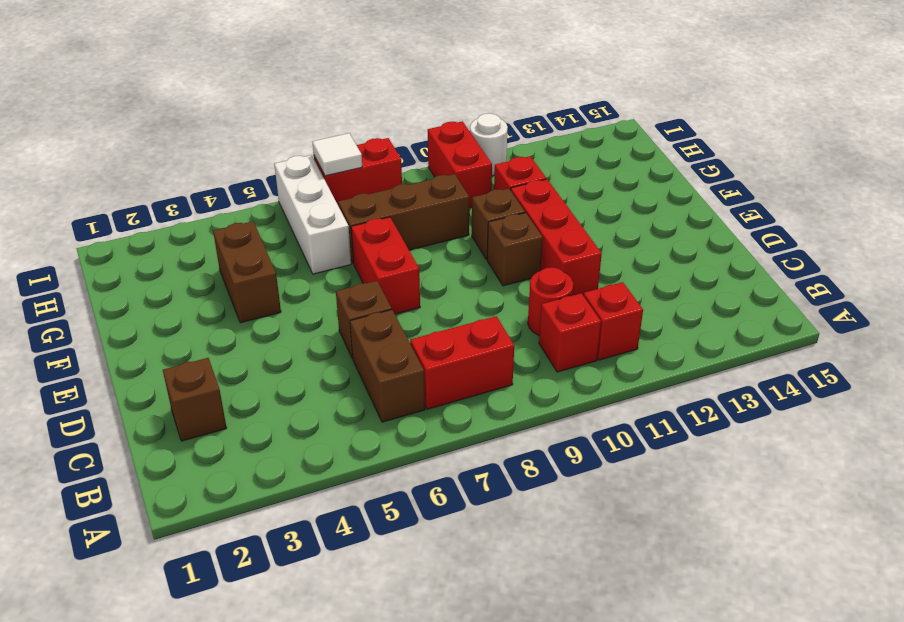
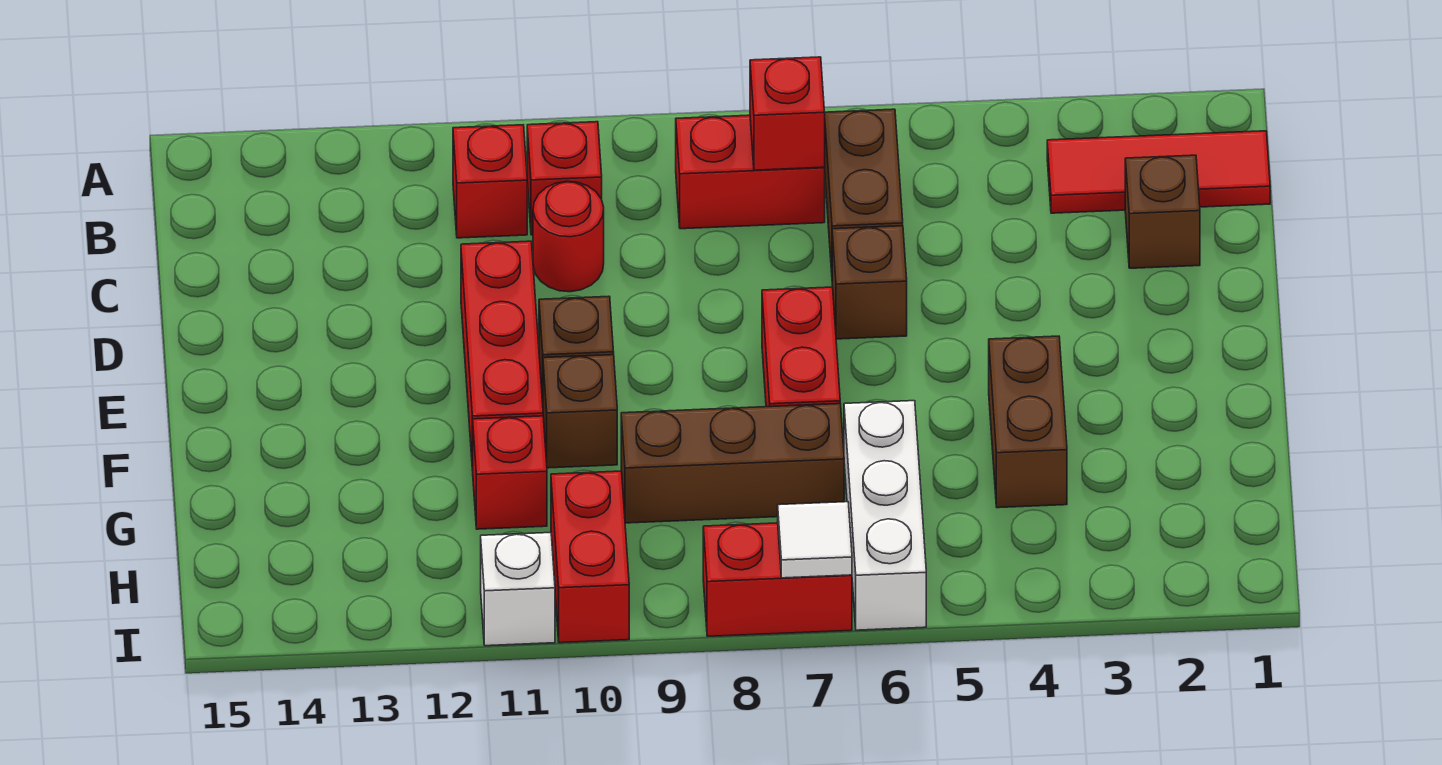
none -> red 1x3 tile [1047,131,1270,213]
none -> red 1x1 brick [750,57,825,170]
white 1x1 round brick [470,113,508,176] -> white 1x1 brick [481,533,555,646]

